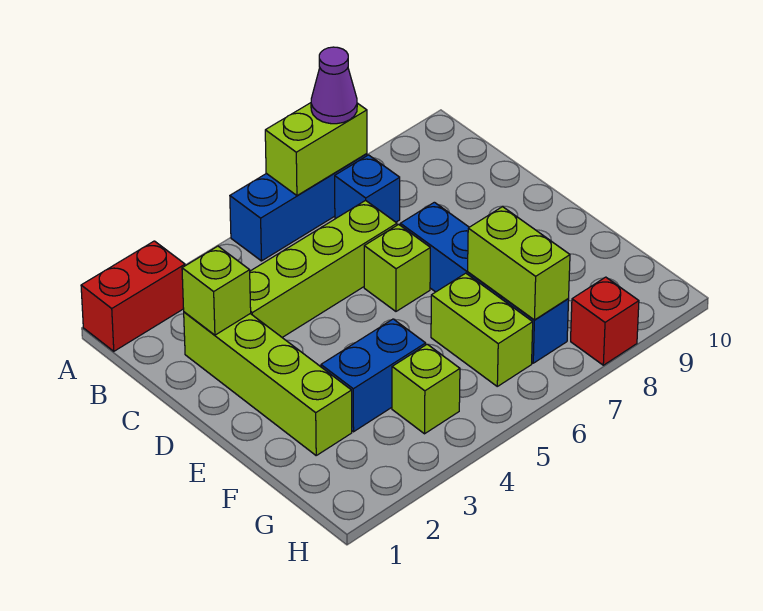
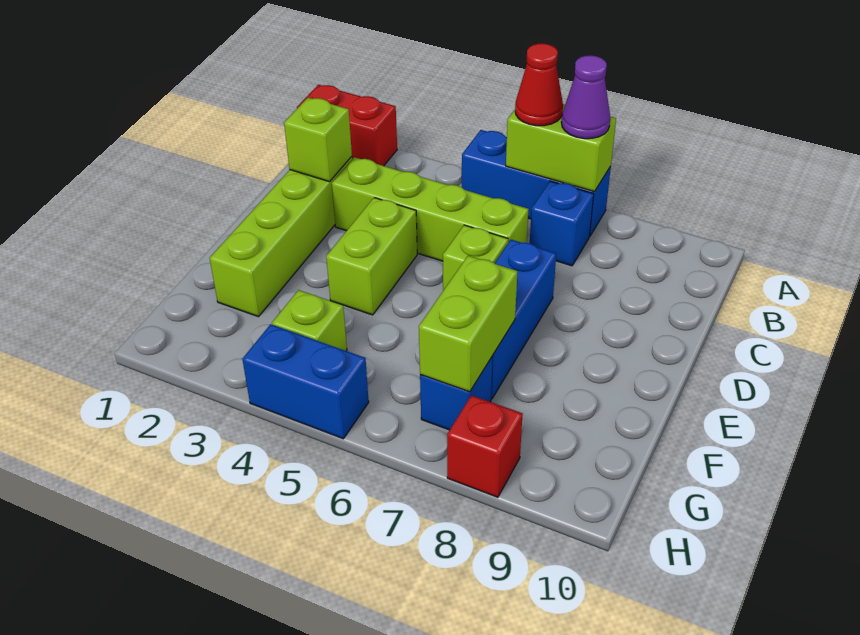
none -> red 1x1 cone [515,43,563,126]
blue 1x2 brick [321,319,426,432] -> blue 1x2 brick moved to [242,324,369,439]
lime 1x2 brick [431,273,533,386] -> lime 1x2 brick moved to [326,198,417,315]

